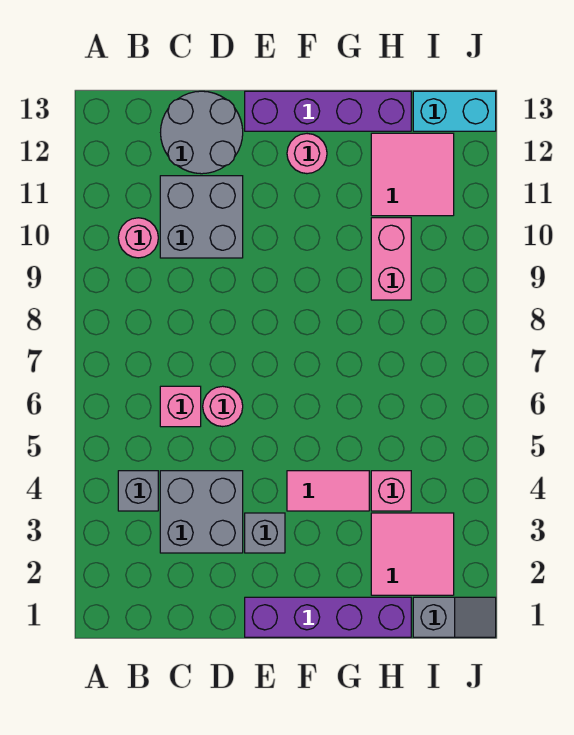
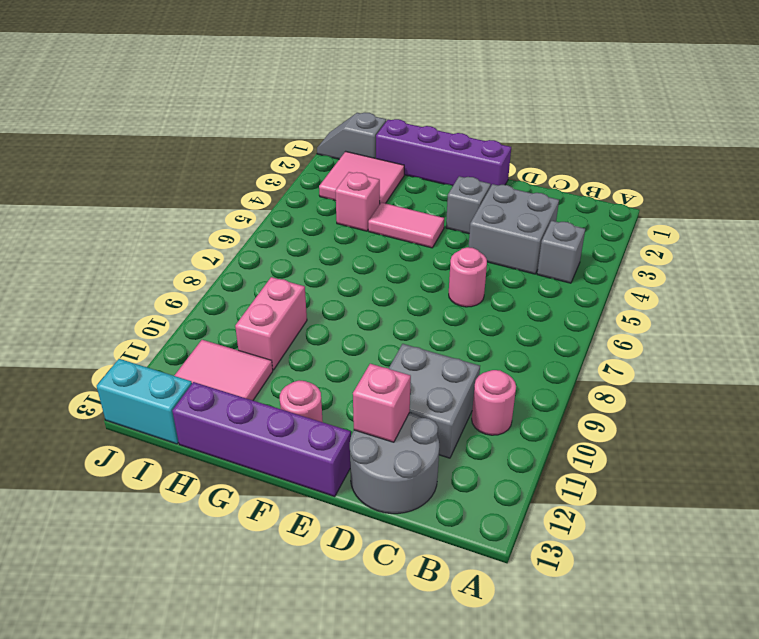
pink 1x1 brick [160,386,201,427] -> pink 1x1 brick moved to [353,364,411,442]

